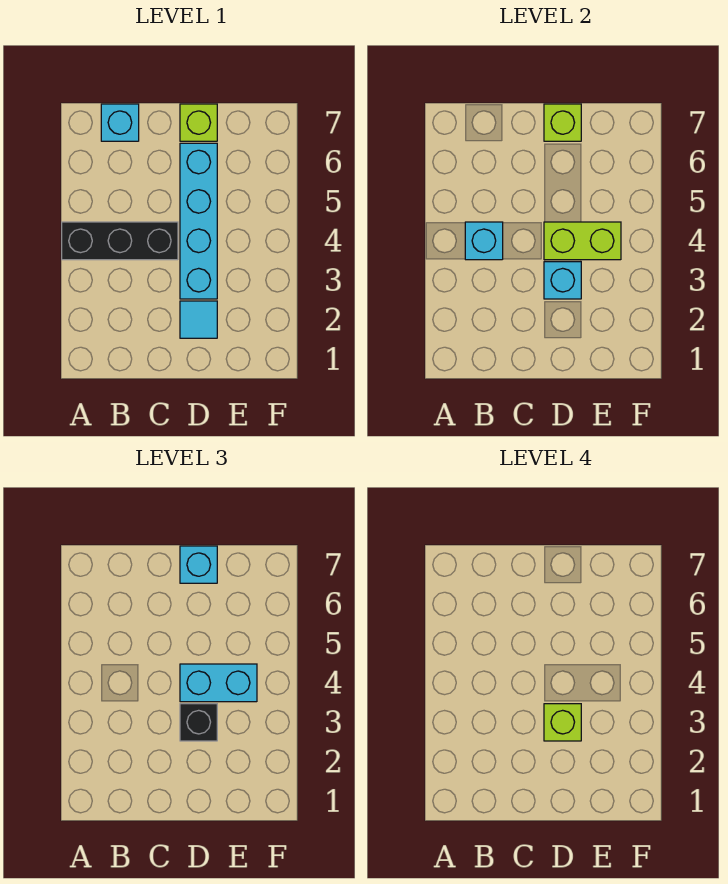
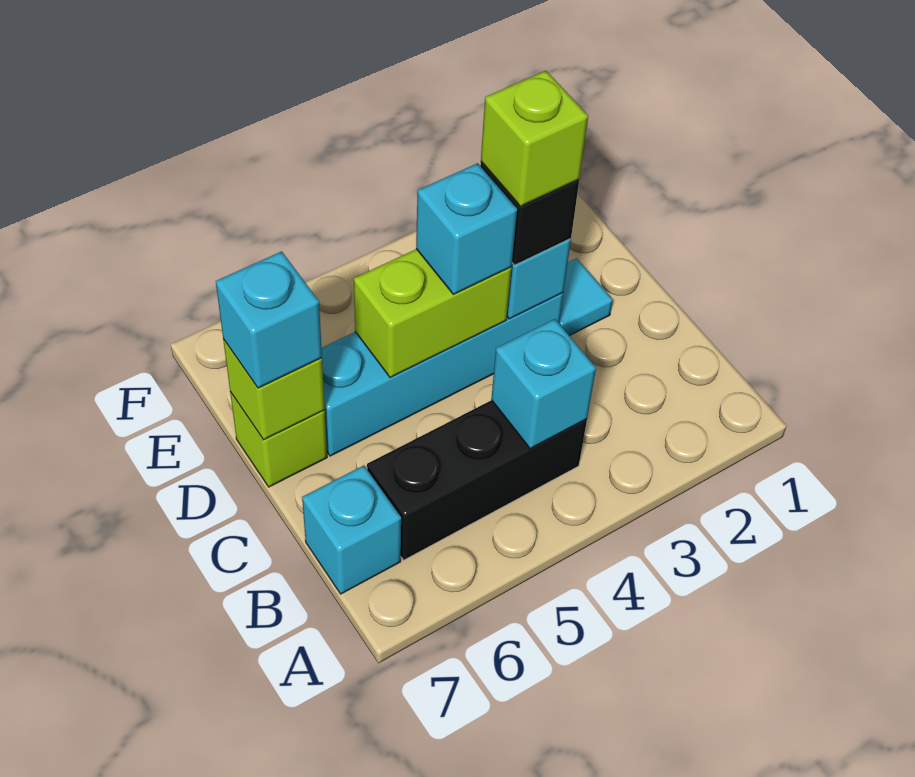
black 1x3 brick [62,222,178,260] -> black 1x3 brick turned to [367,400,587,560]
lime 1x2 brick [544,222,621,260] -> lime 1x2 brick turned to [354,249,512,378]
cyan 1x2 brick [180,664,257,702] -> cyan 1x1 brick [416,163,517,294]

